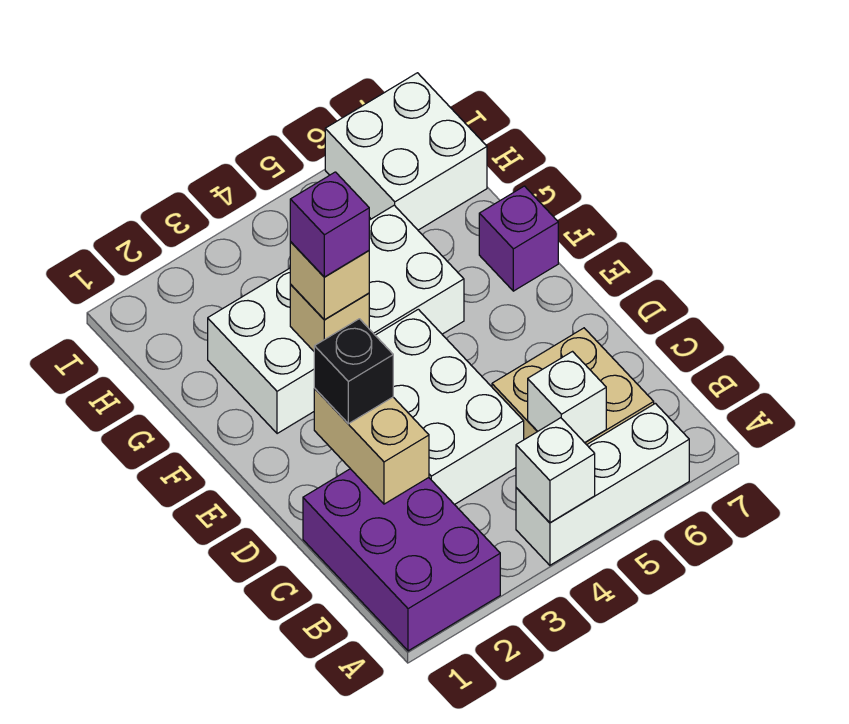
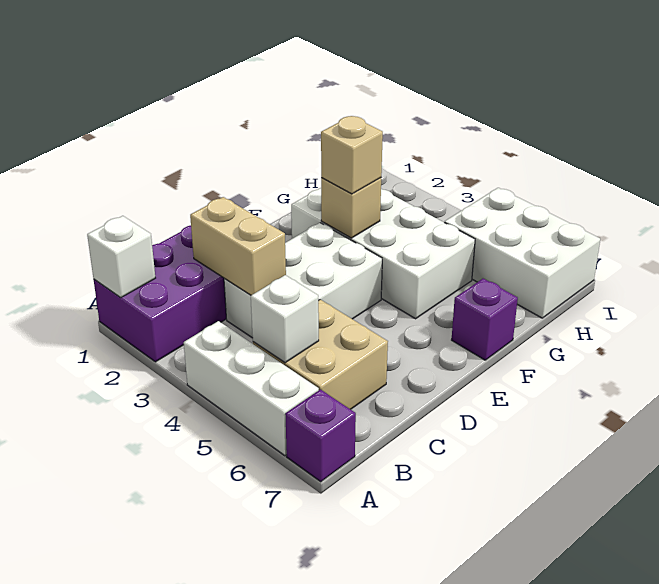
white 1x1 brick [516,418,595,523] -> white 1x1 brick moved to [87,216,155,298]
tan 1x2 brick [314,389,429,504] -> tan 1x2 brick turned to [190,197,286,295]
black 1x1 brick [314,319,393,424] -> none
purple 1x1 brick [290,172,369,277] -> purple 1x1 brick moved to [285,389,356,482]
white 2x2 brick [325,73,487,230] -> white 2x3 brick [444,188,600,318]

